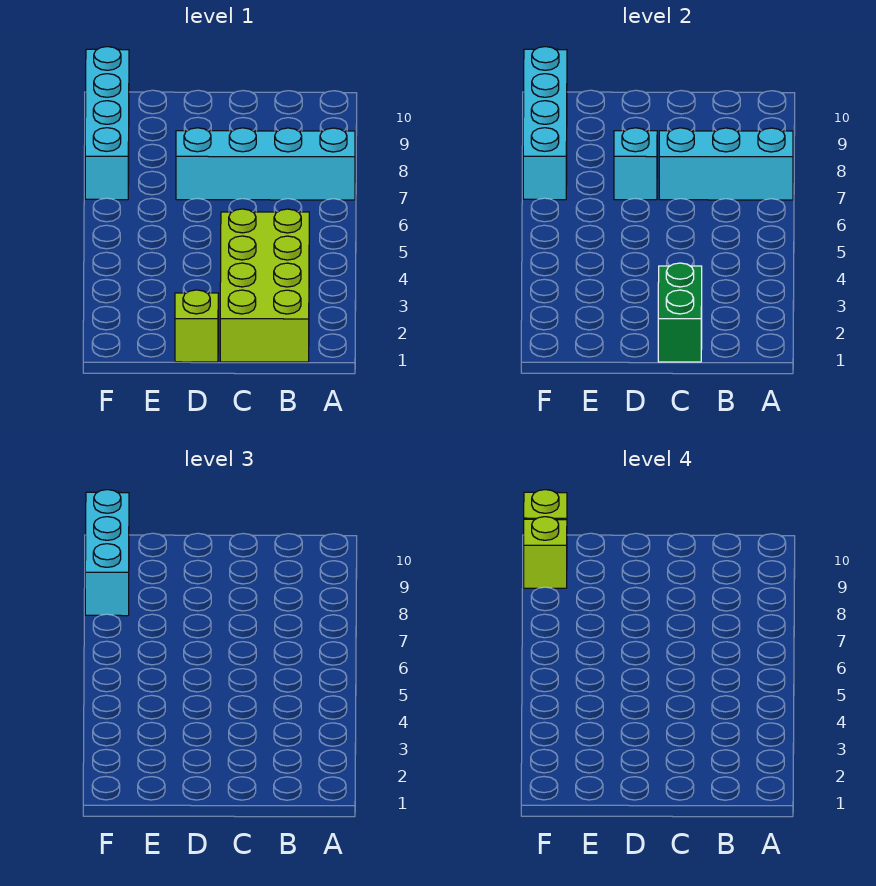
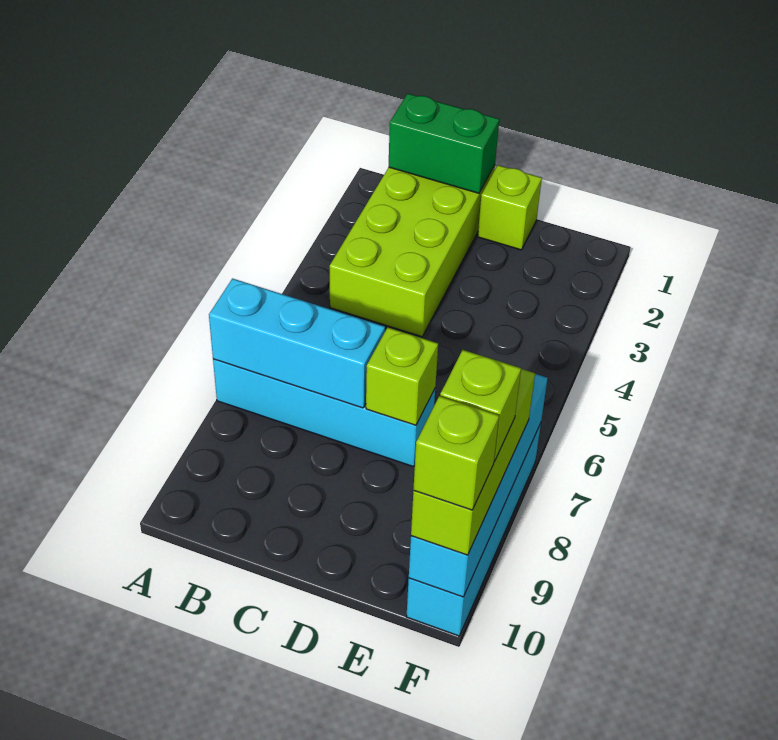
green 1x2 brick [658,263,702,362] -> green 1x2 brick turned to [389,94,499,193]
cyan 1x1 brick [614,128,657,200] -> lime 1x1 brick [366,328,438,425]
cyan 1x3 brick [85,490,129,616] -> lime 1x3 brick [411,369,535,555]

